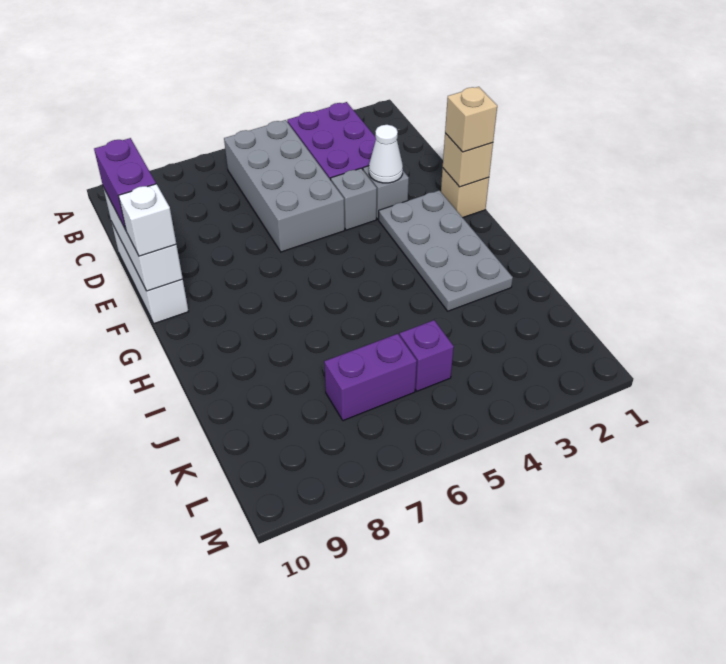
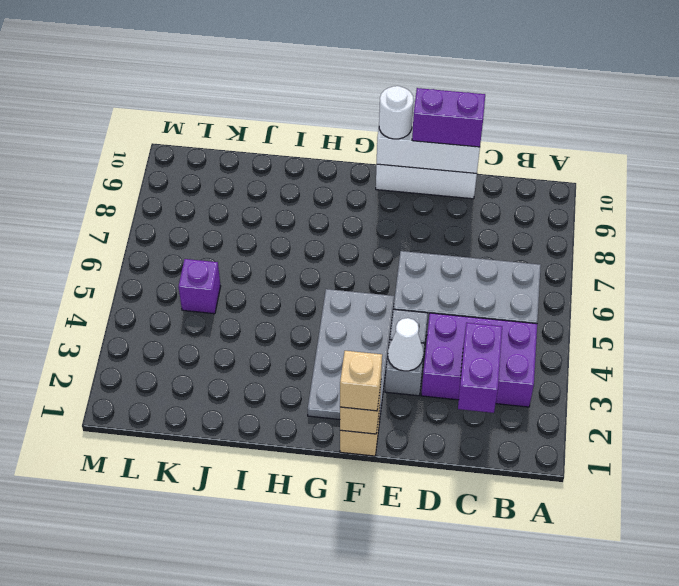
grey 2x4 plate [379,190,513,311] -> grey 2x4 plate turned to [308,289,394,422]
white 1x1 brick [119,184,176,256] -> white 1x1 round brick [379,86,414,139]
purple 1x2 brick [324,334,417,421] -> purple 1x2 brick moved to [458,323,502,413]

